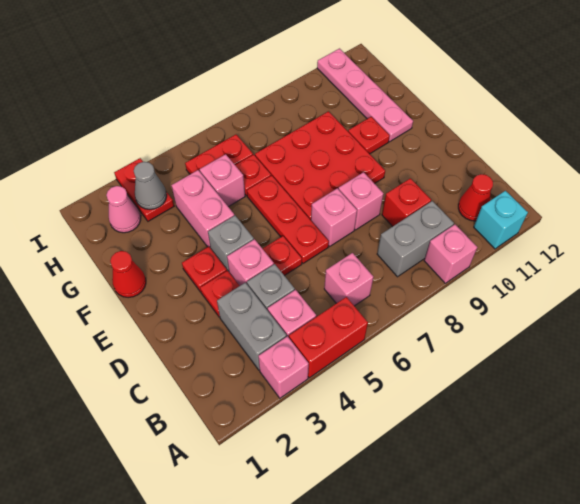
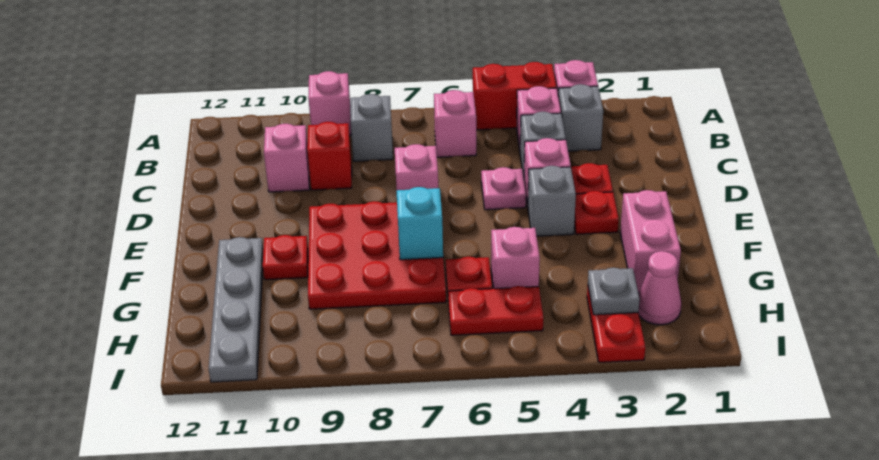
cyan 1x1 brick [474,191,528,249] -> cyan 1x1 brick moved to [397,187,443,260]
grey 1x2 brick [217,283,287,370] -> grey 1x1 brick [558,84,603,151]
grey 1x2 brick [377,201,454,277] -> grey 1x1 brick [350,94,393,161]
red 1x1 cone [458,174,493,221] -> none
red 1x1 plate [263,236,302,276] -> pink 1x1 plate [481,167,526,210]
red 1x3 plate [247,175,329,263] -> none
pink 1x1 brick [339,172,383,230] -> pink 1x1 brick moved to [264,124,310,192]
red 1x1 cone [110,251,146,298] -> none
pink 1x2 brick [171,170,234,248] -> pink 1x2 brick moved to [620,190,681,293]
pink 1x4 plate [317,49,413,142] -> grey 1x4 plate [209,237,263,382]
grey 1x1 cone [134,162,167,209] -> grey 1x1 plate [588,268,640,315]

